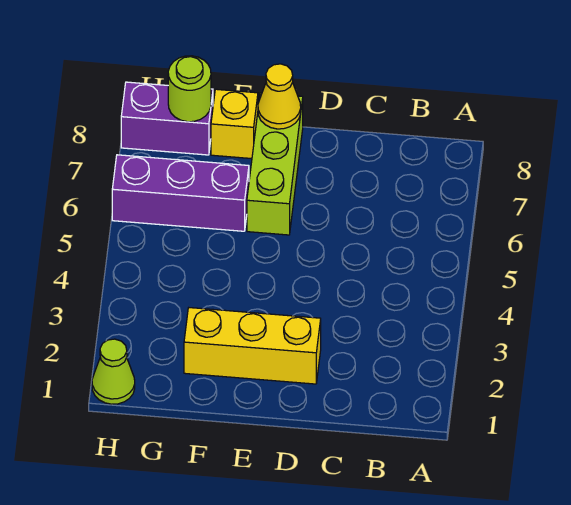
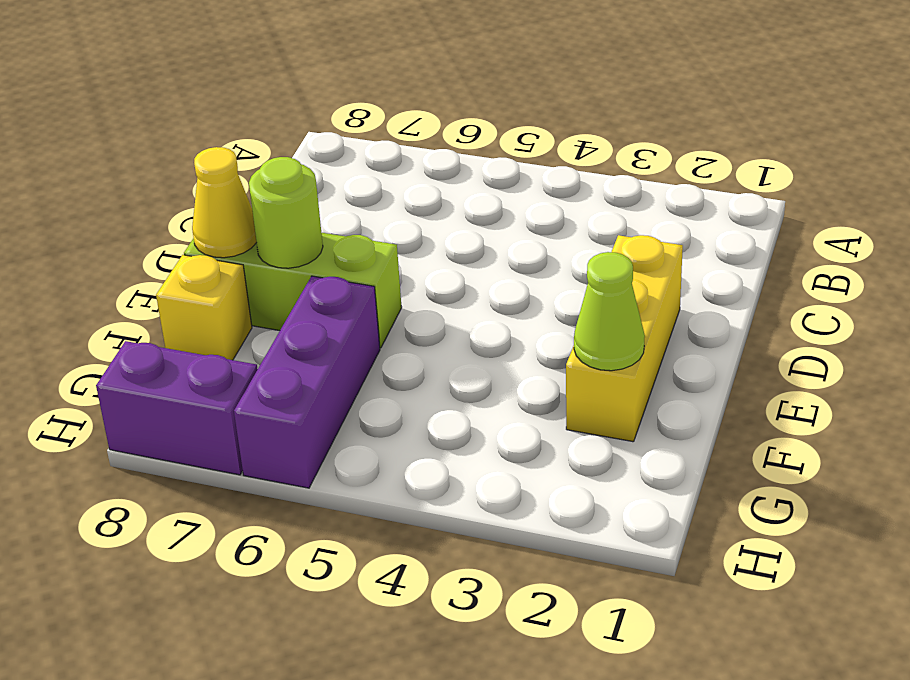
purple 1x2 brick [121,82,213,155] -> purple 1x2 brick turned to [96,341,258,475]
lime 1x1 round brick [168,56,211,122] -> lime 1x1 round brick moved to [249,157,323,268]
lime 1x1 cone [92,339,135,404] -> lime 1x1 cone moved to [574,252,645,371]

